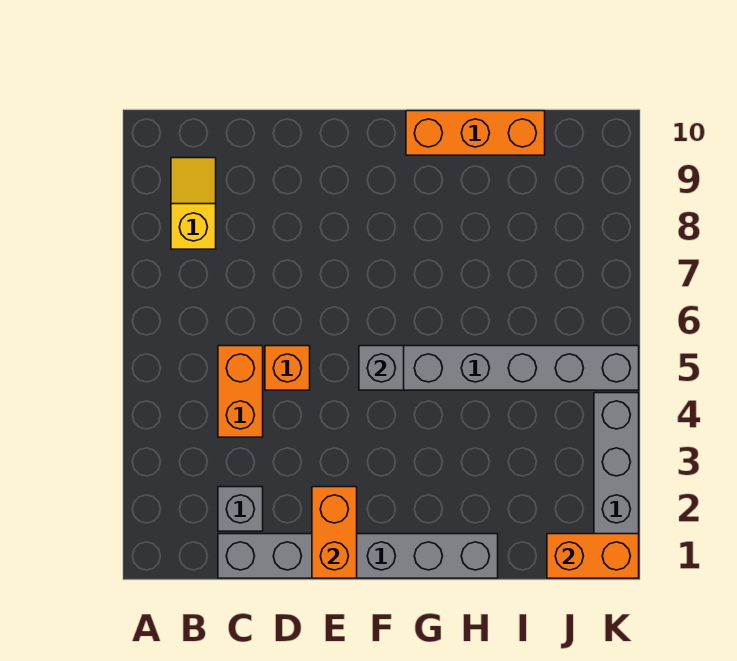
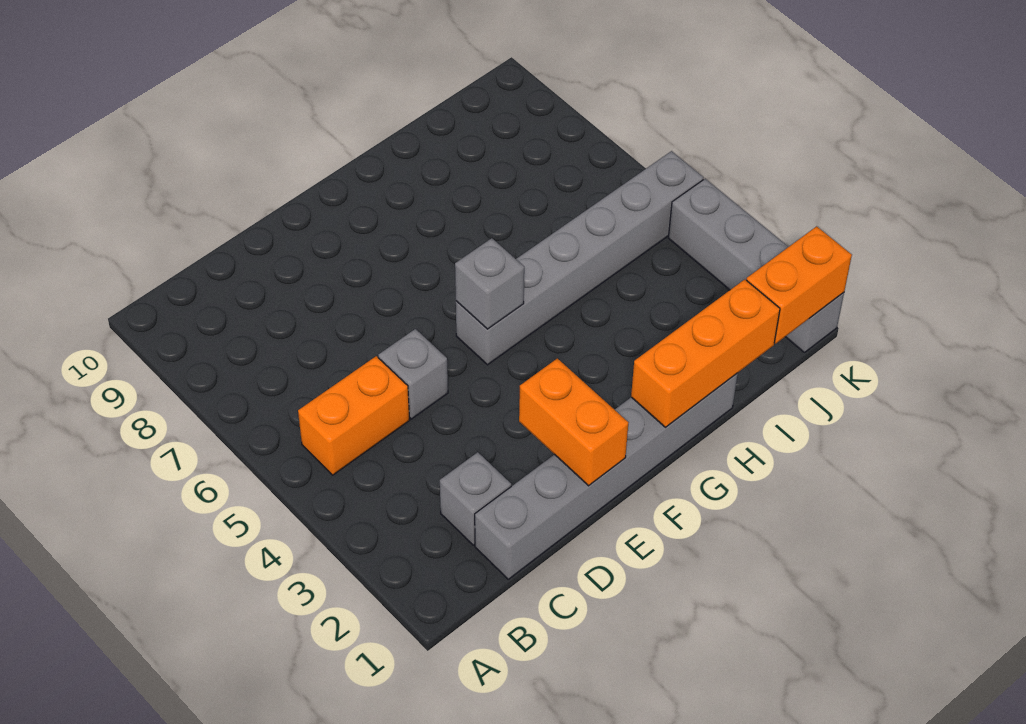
yellow 1x2 slope [171,158,216,249] -> none
orange 1x2 brick [218,346,263,437] -> orange 1x2 brick turned to [298,356,410,475]
orange 1x1 brick [265,346,310,390] -> grey 1x1 brick [378,329,448,419]
orange 1x3 brick [406,111,545,155] -> orange 1x3 brick moved to [631,279,780,427]

